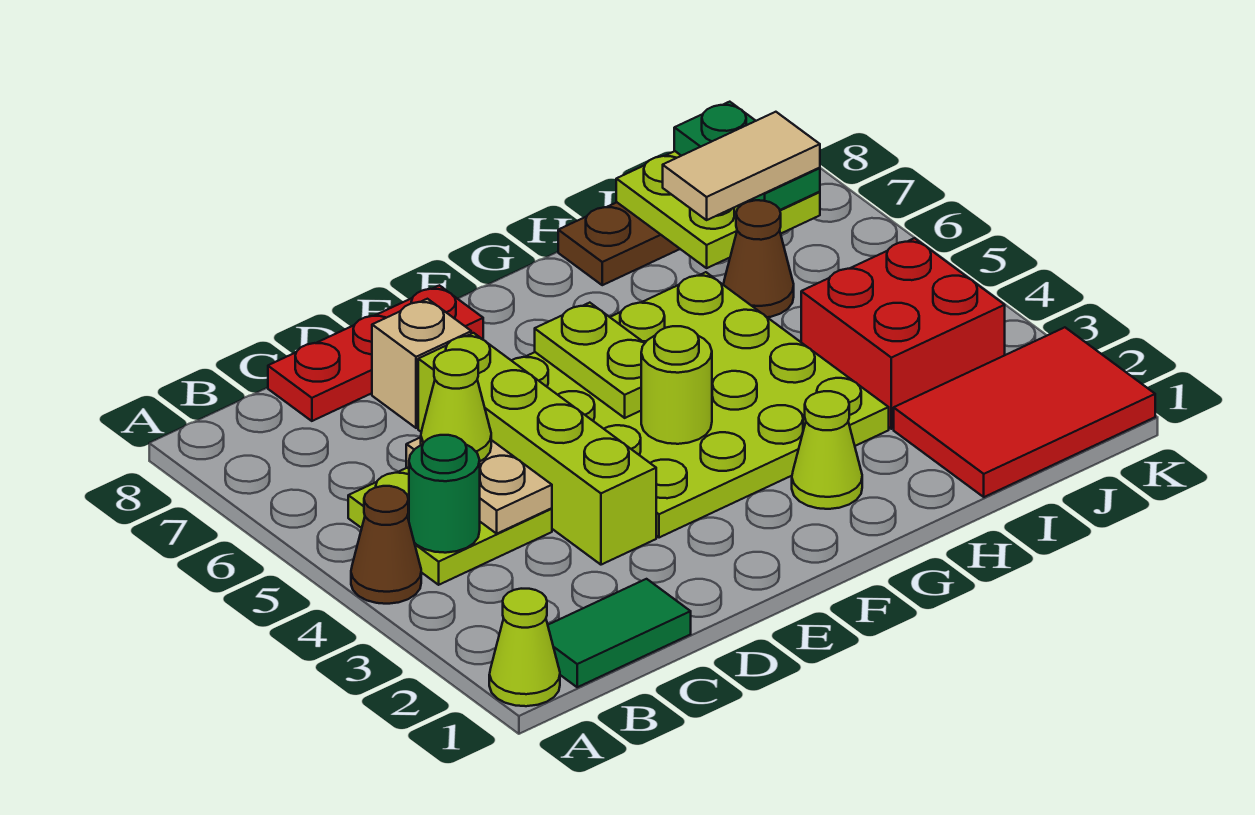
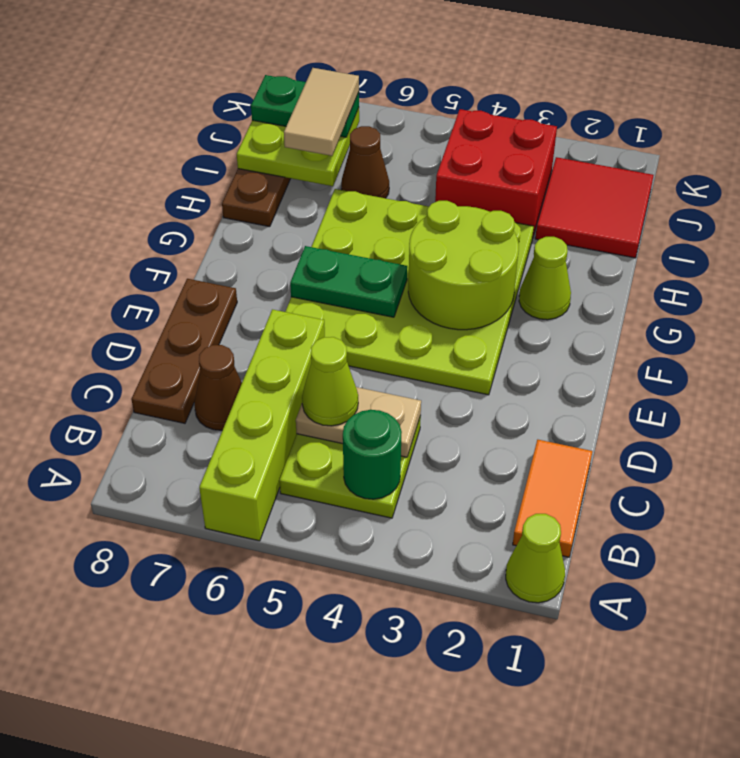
brown 1x1 cone [351,486,421,604] -> brown 1x1 cone moved to [194,345,242,430]
green 1x2 tile [548,579,691,687] -> orange 1x2 tile [513,440,592,557]
red 1x3 plate [268,285,483,421] -> brown 1x3 plate [131,279,237,423]
lime 1x4 brick [418,333,656,565] -> lime 1x4 brick turned to [199,309,325,541]
tan 1x1 brick [372,299,471,428] -> none
lime 1x1 round brick [641,326,712,444] -> lime 2x2 round brick [408,201,519,330]
lime 1x2 plate [535,303,645,418] -> green 1x2 plate [290,246,407,317]
red 2x3 tile [894,327,1155,497] -> red 2x2 tile [535,157,654,258]

